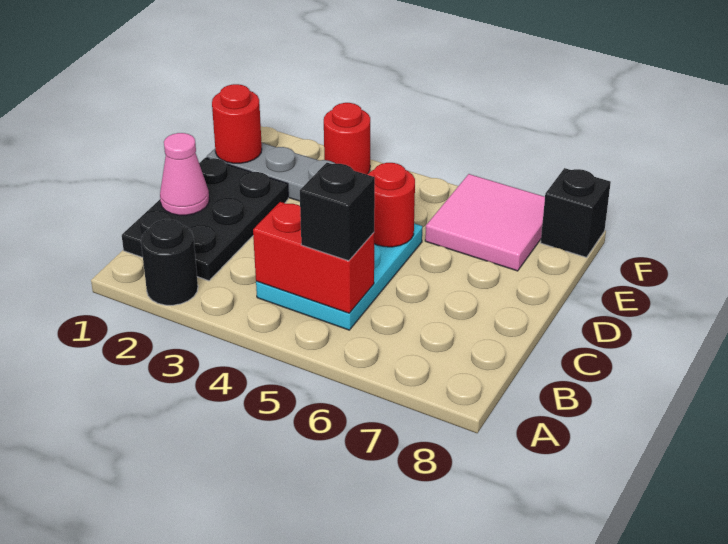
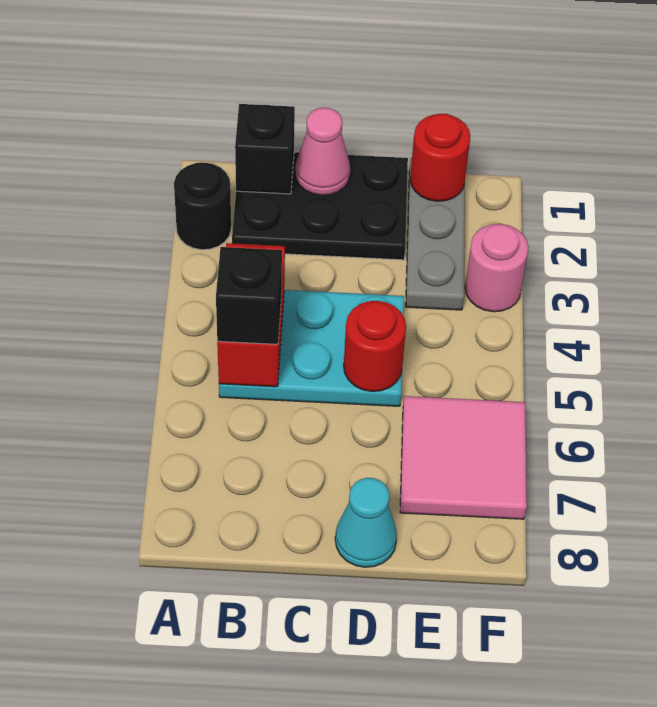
none -> cyan 1x1 cone [335,478,397,567]
red 1x1 round brick [324,103,370,175] -> pink 1x1 round brick [465,224,528,312]
black 1x1 brick [541,168,611,257] -> black 1x1 brick moved to [235,104,295,194]

